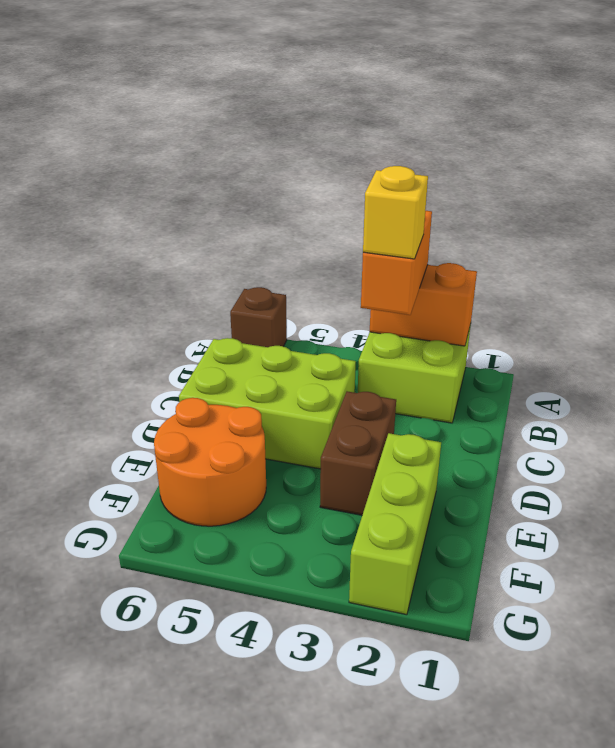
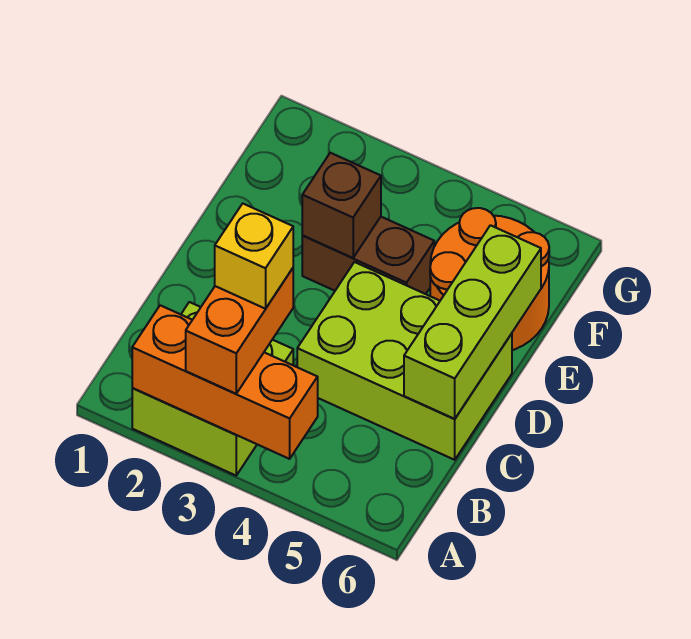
orange 1x2 brick [370,263,477,346] -> orange 1x3 brick [132,305,318,459]
brown 1x1 brick [230,287,287,347] -> brown 1x1 brick moved to [302,153,381,258]
brown 1x2 brick [320,391,396,515] -> brown 1x2 brick turned to [302,217,434,294]
lime 1x3 brick [349,433,441,615] -> lime 1x3 brick moved to [404,225,541,419]

